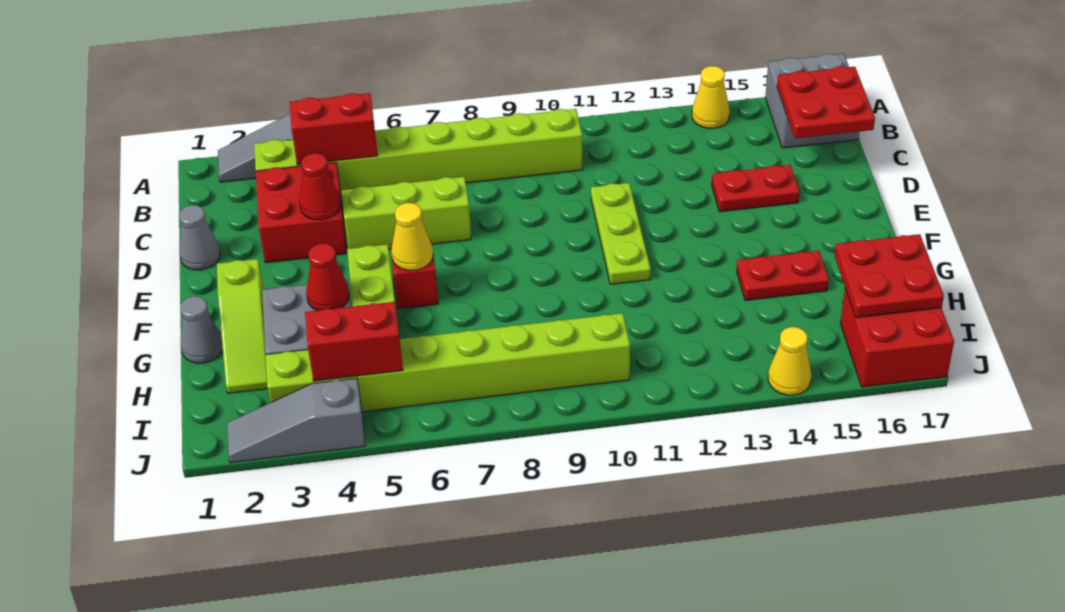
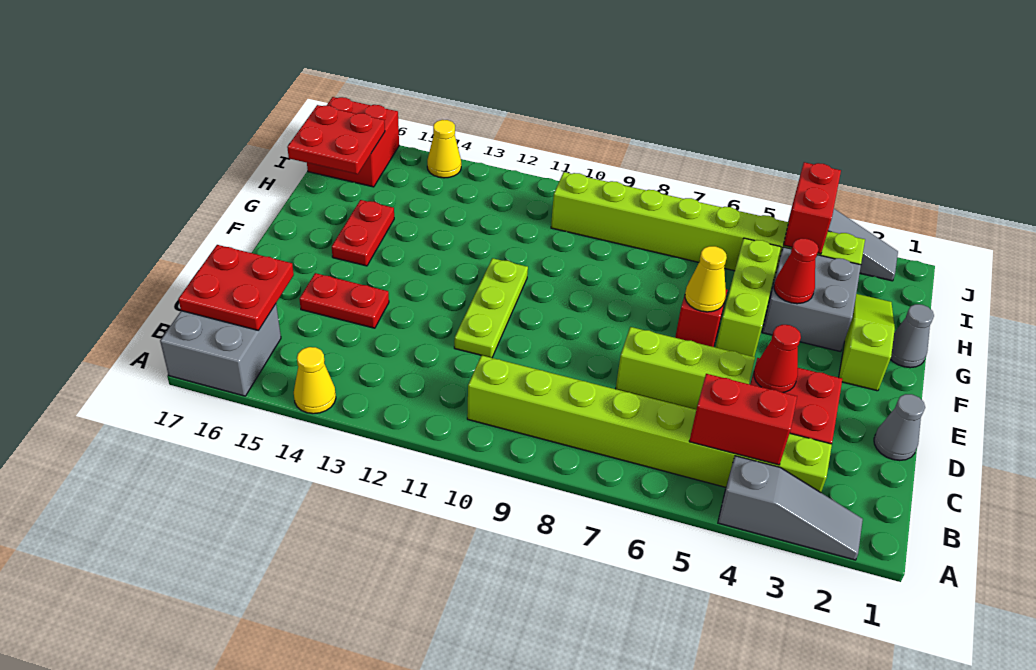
red 1x2 plate [737,251,829,300] -> red 1x2 plate turned to [332,200,394,266]
red 1x2 brick [305,302,403,381] -> red 1x2 brick turned to [784,162,841,254]

